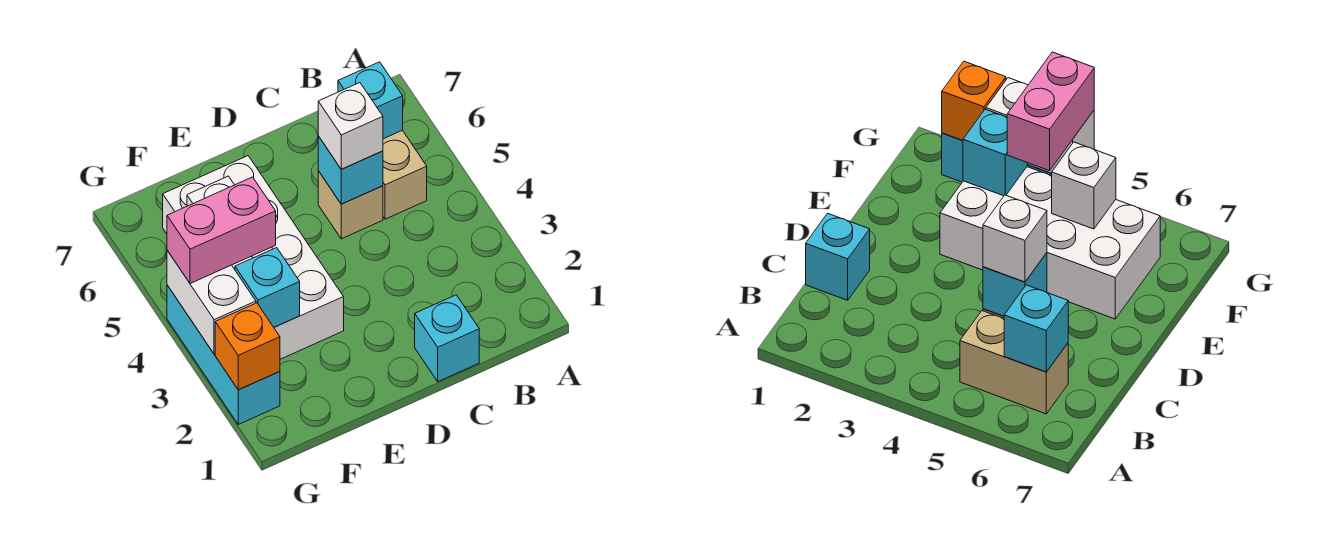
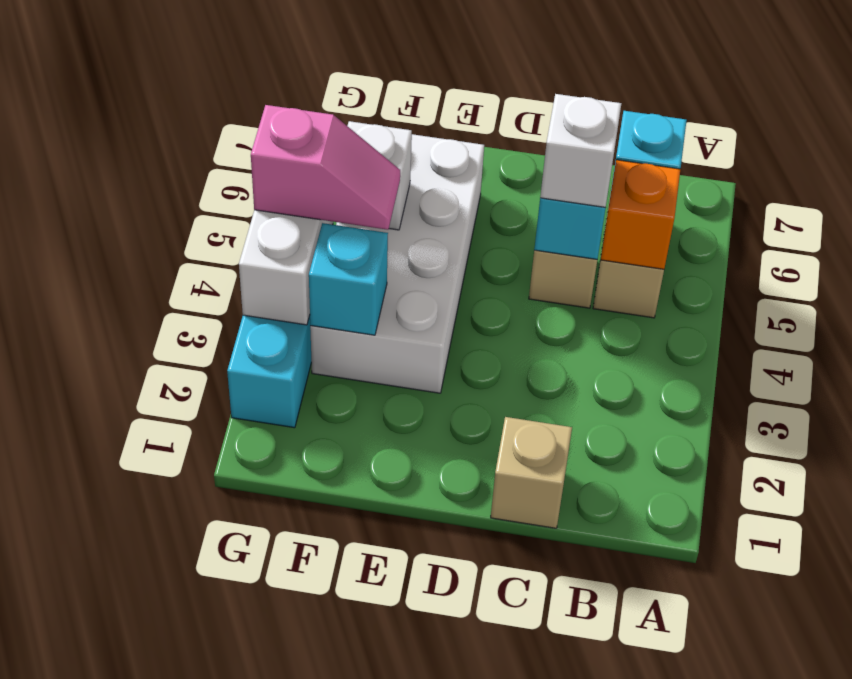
cyan 1x1 brick [415,295,479,381] -> tan 1x1 brick [491,417,572,528]
pink 1x2 brick [167,177,276,284] -> pink 1x2 slope [251,105,400,230]
orange 1x1 brick [215,303,280,390] -> orange 1x1 brick moved to [601,160,681,269]

